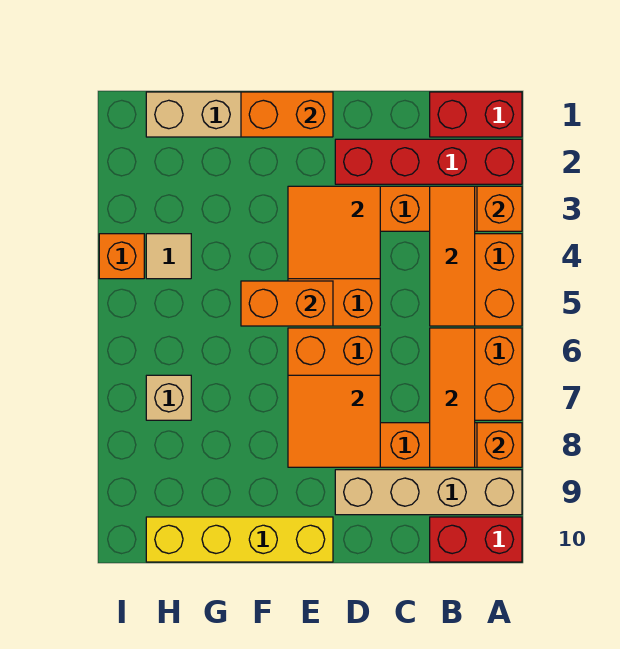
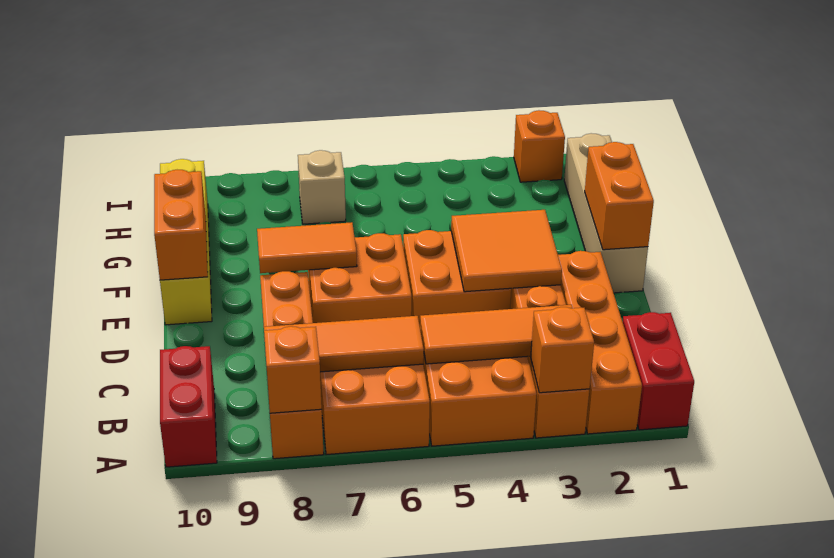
red 1x4 brick [335,139,522,184] -> orange 1x4 brick [558,251,642,434]
tan 1x4 brick [335,470,522,515] -> none
orange 2x2 tile [288,375,380,467] -> orange 1x2 tile [257,222,357,273]
orange 1x2 brick [241,281,333,326] -> orange 1x2 brick moved to [154,170,208,280]
tan 1x1 tile [146,234,191,279] -> none
orange 1x1 brick [99,234,144,279] -> orange 1x1 brick moved to [514,110,565,182]

